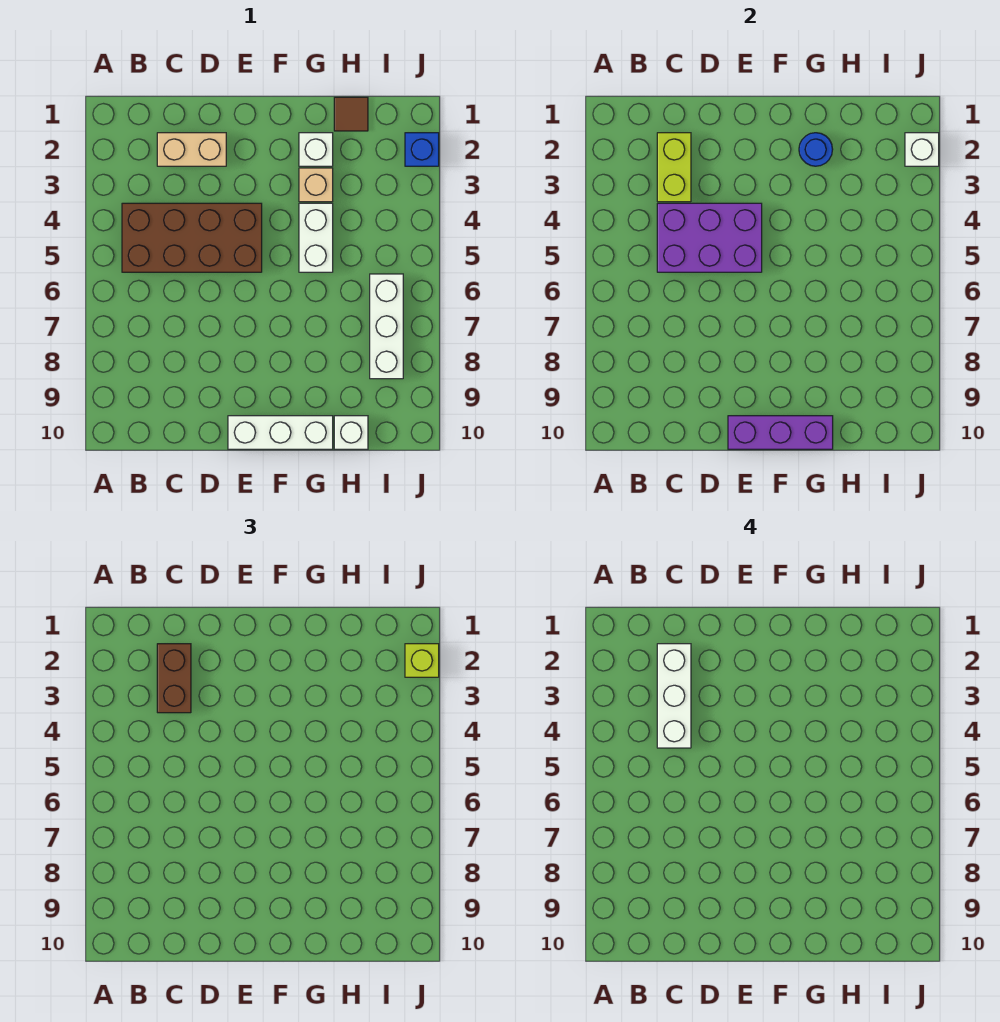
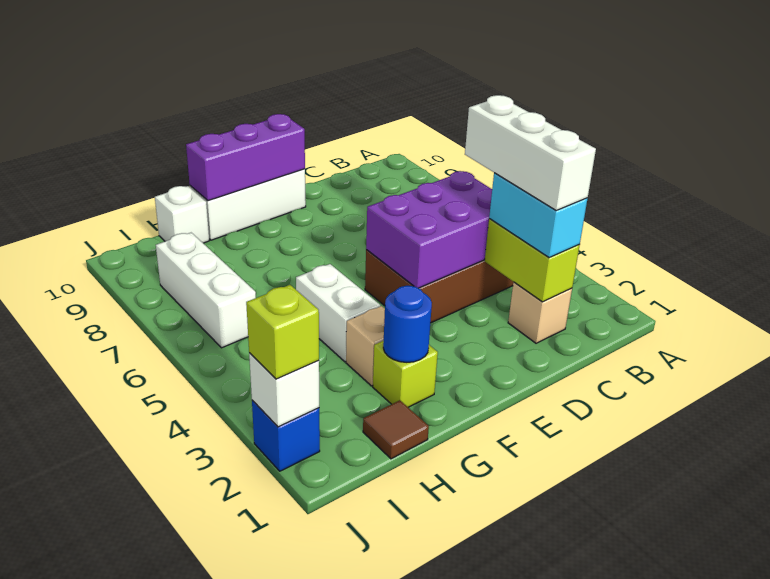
tan 1x2 brick [157,133,226,166] -> tan 1x1 brick [508,282,572,343]
brown 1x2 brick [157,644,191,713] -> cyan 1x2 brick [489,173,588,258]
white 1x1 brick [299,133,333,166] -> lime 1x1 brick [373,341,438,407]

